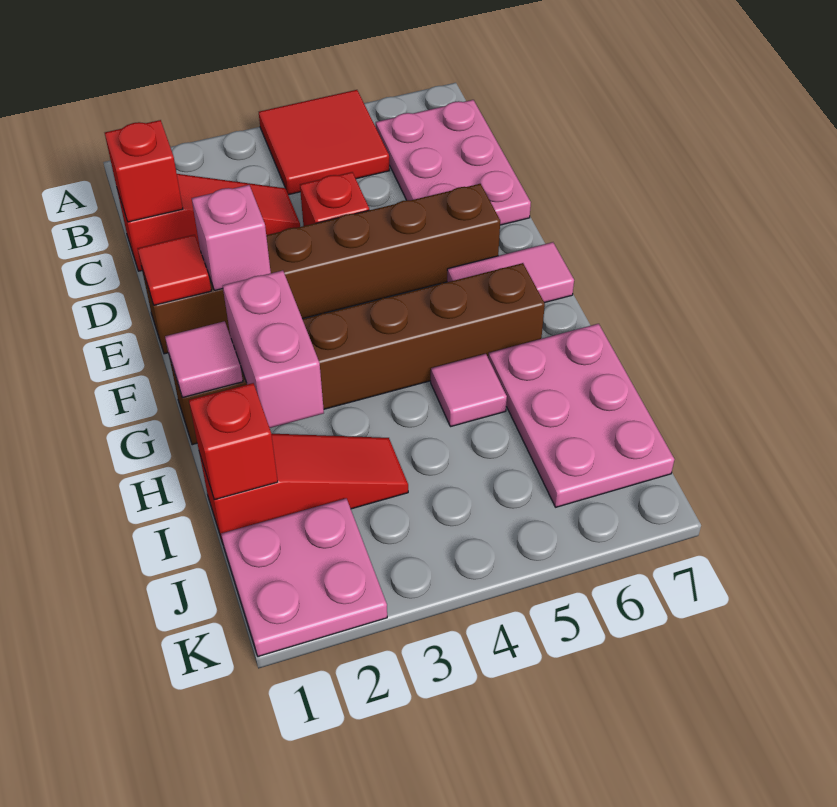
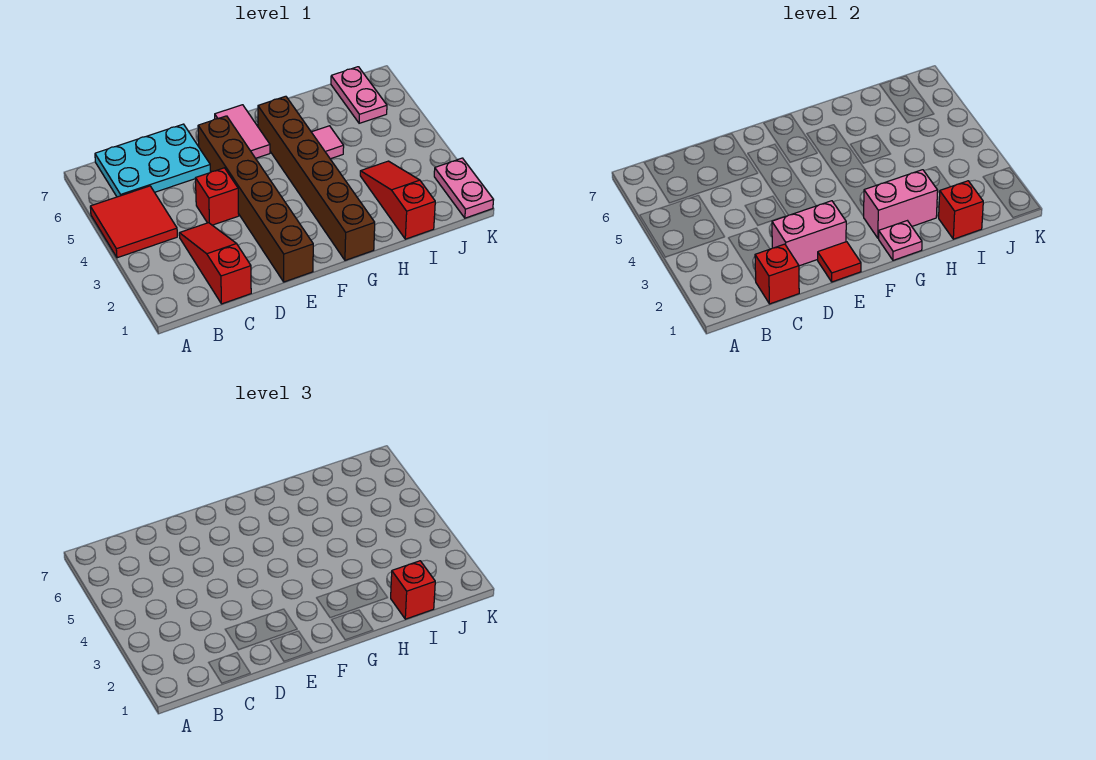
pink 2x3 plate [376,100,531,225] -> cyan 2x3 plate [95,124,210,197]
pink 1x1 brick [192,185,271,290] -> pink 1x2 brick [772,201,846,266]
pink 1x1 tile [165,321,243,397] -> pink 1x1 plate [878,221,922,260]
pink 2x3 plate [488,324,674,507] -> pink 1x2 plate [331,67,387,123]
none -> red 1x1 brick [391,561,435,619]
pink 2x2 plate [221,498,387,656] -> pink 1x2 plate [434,158,493,218]

